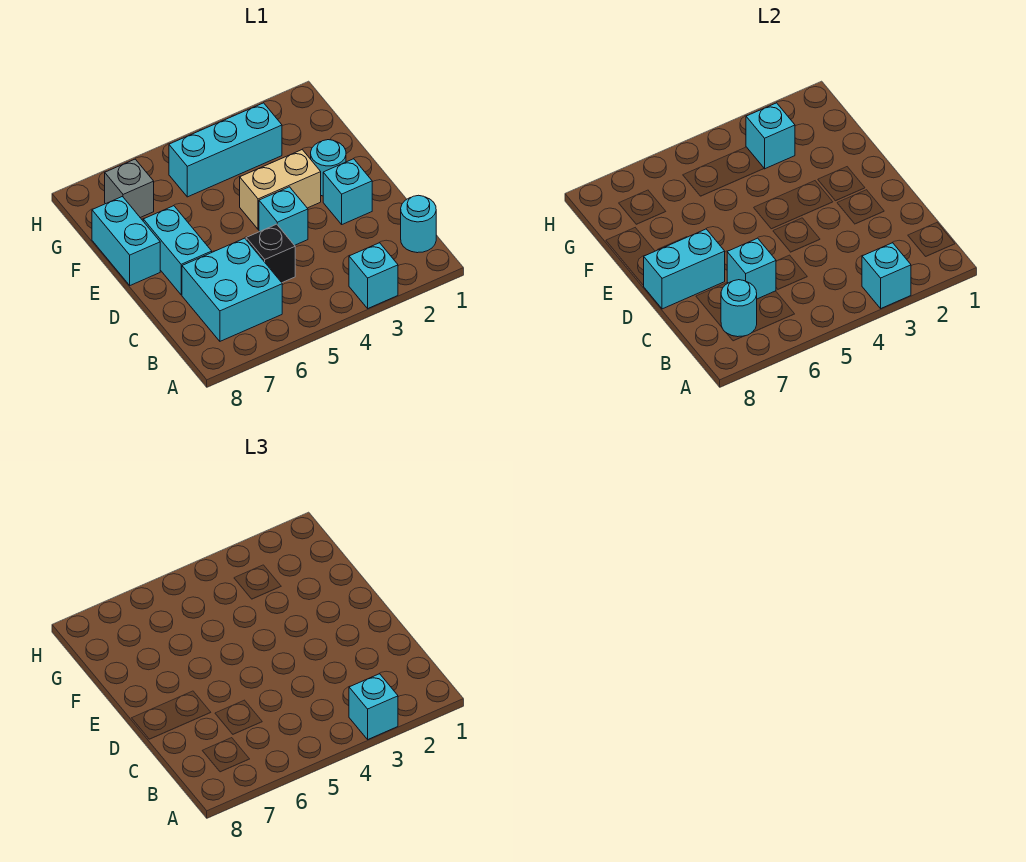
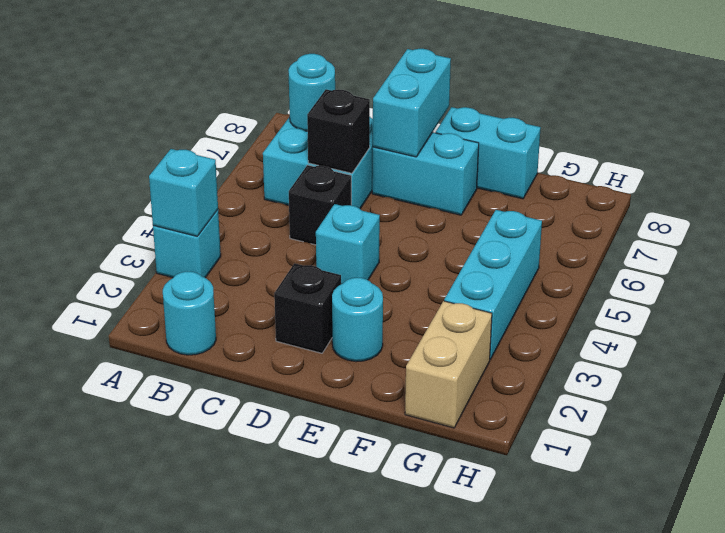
cyan 1x1 brick [349,674,398,739] -> none
cyan 1x1 brick [727,238,776,299] -> black 1x1 brick [307,89,370,173]
cyan 1x1 brick [323,159,372,224] -> black 1x1 brick [274,263,341,353]
tan 1x2 brick [240,150,321,229] -> tan 1x2 brick moved to [405,301,492,428]
cyan 1x1 brick [746,103,795,169] -> none
grey 1x1 brick [105,159,154,218] -> none

